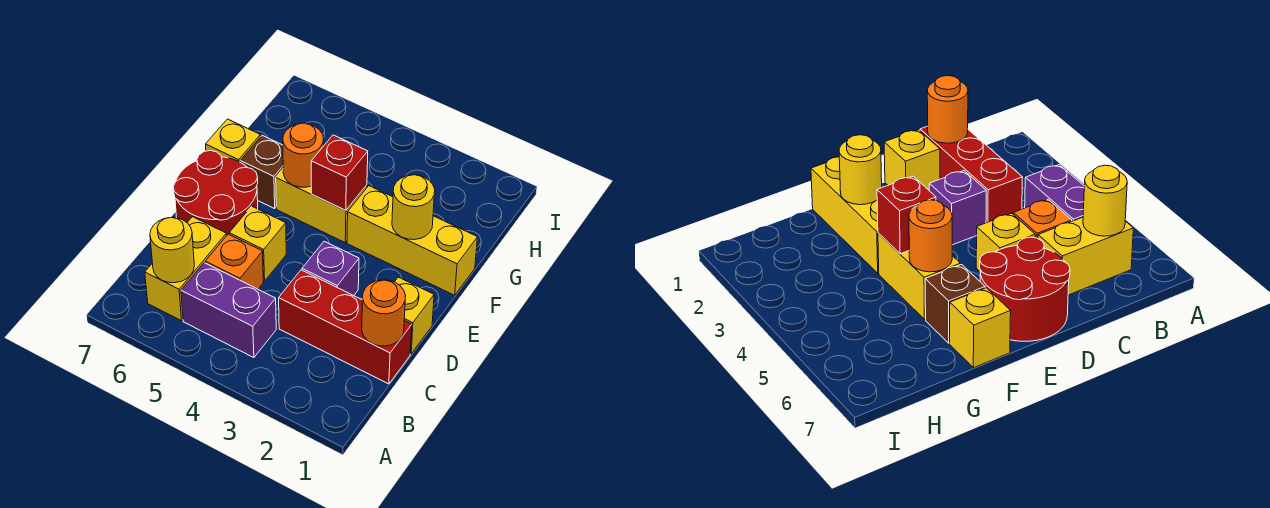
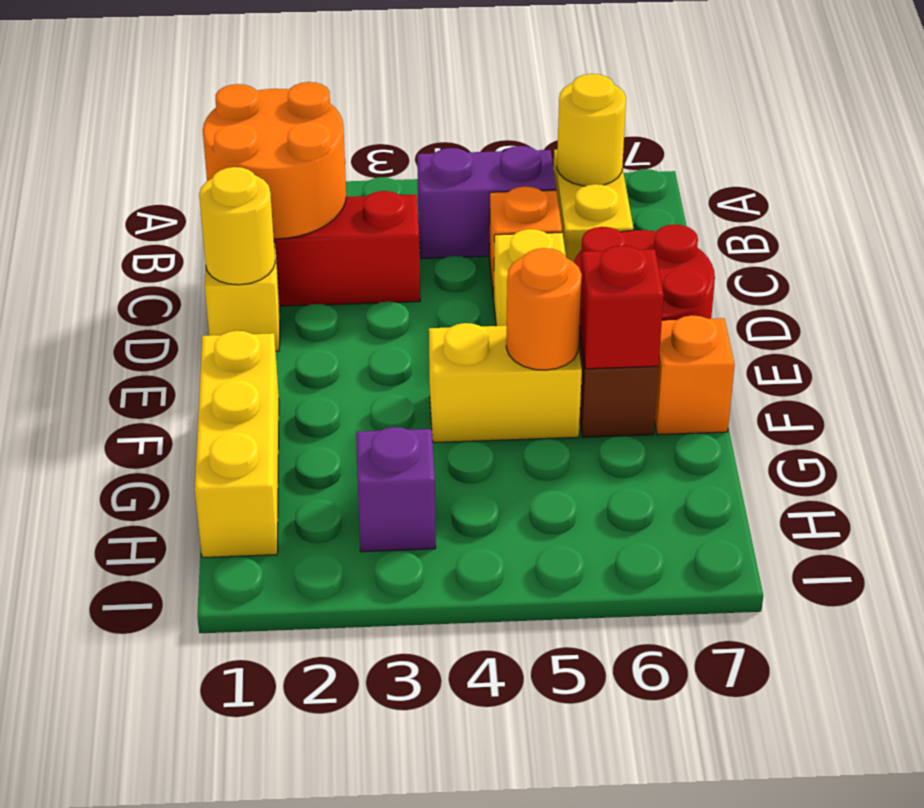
orange 1x1 round brick [362,280,406,346] -> orange 2x2 round brick [203,82,346,239]
purple 1x1 brick [302,241,359,296] -> purple 1x1 brick moved to [356,427,436,552]
yellow 1x3 brick [347,186,477,295] -> yellow 1x3 brick turned to [195,331,279,558]
yellow 1x1 round brick [392,175,435,240] -> yellow 1x1 round brick moved to [199,167,275,285]
red 1x1 brick [311,135,368,210] -> red 1x1 brick moved to [579,246,664,369]
yellow 1x1 brick [206,119,260,162] -> orange 1x1 brick [654,315,735,435]

